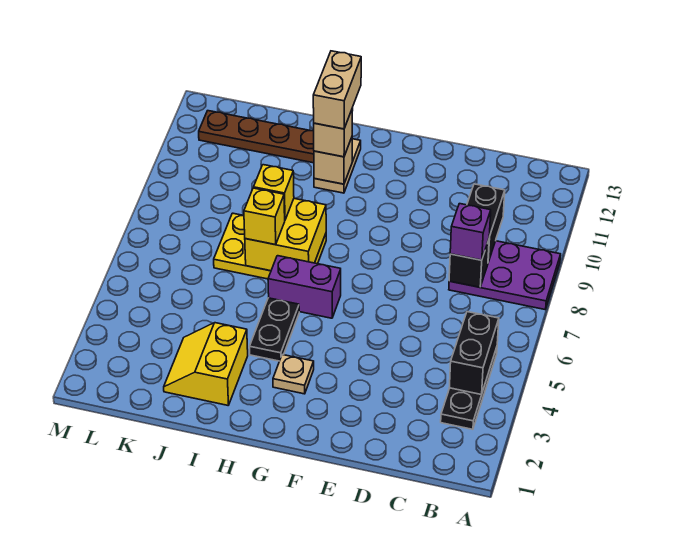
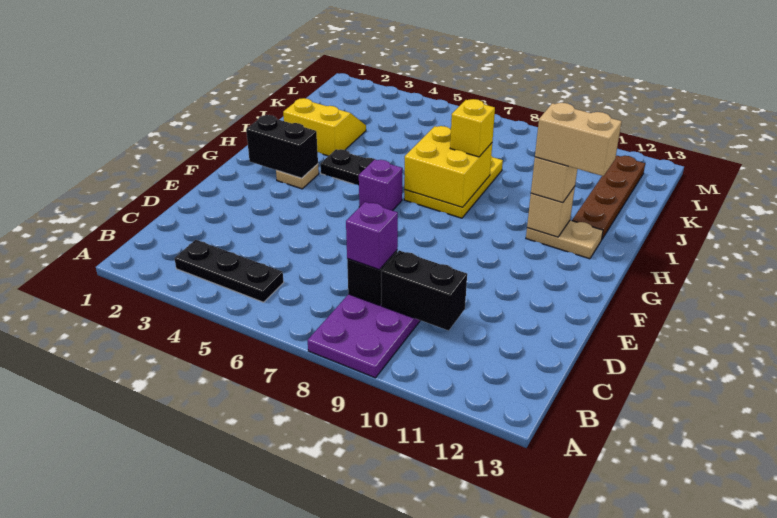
black 1x2 brick [449,312,499,395] -> black 1x2 brick moved to [246,115,318,178]
purple 1x2 brick [268,256,341,318] -> purple 1x1 brick [359,160,402,211]
yellow 1x1 brick [244,188,285,245] -> none

